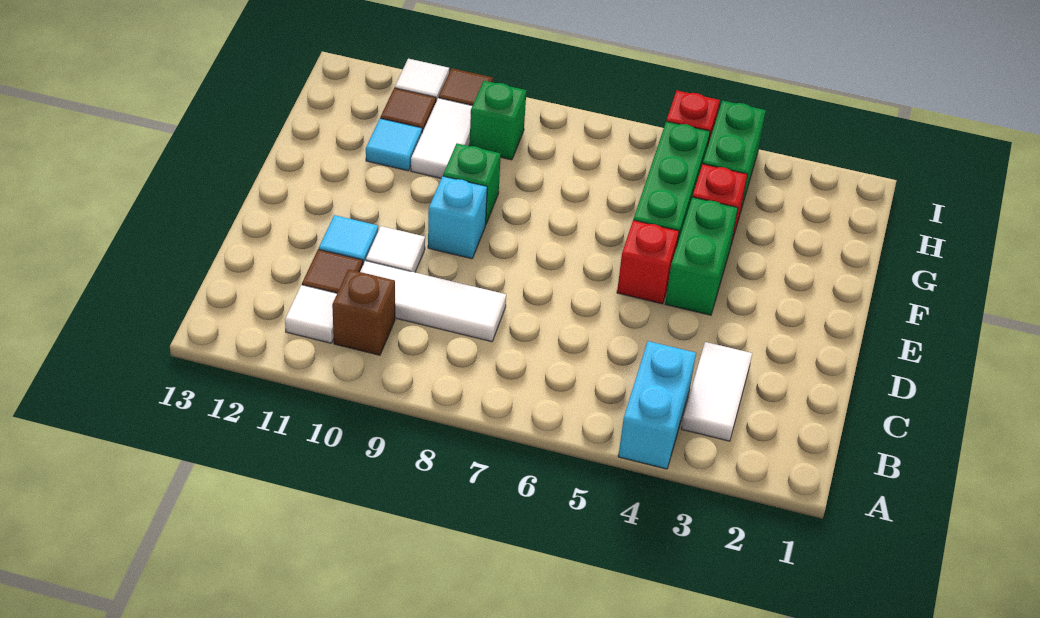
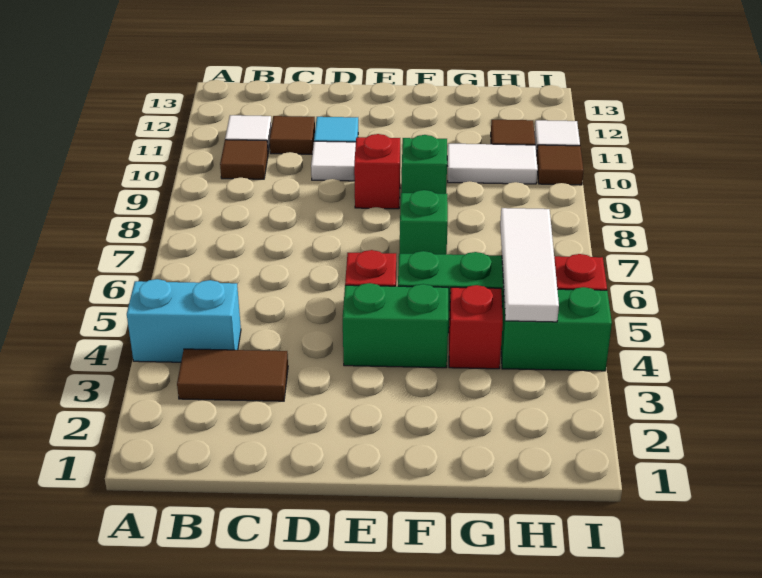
white 1x2 tile [681,342,752,441] -> brown 1x2 tile [177,349,288,401]
brown 1x1 brick [332,269,395,355] -> brown 1x1 tile [220,140,268,179]
white 1x3 tile [360,261,506,342] -> white 1x3 tile moved to [500,208,559,322]
cyan 1x1 brick [428,176,487,259] -> red 1x1 brick [354,134,400,209]
cyan 1x1 tile [366,118,422,171] -> none
green 1x1 brick [470,81,526,160] -> green 1x1 brick moved to [400,190,448,254]

